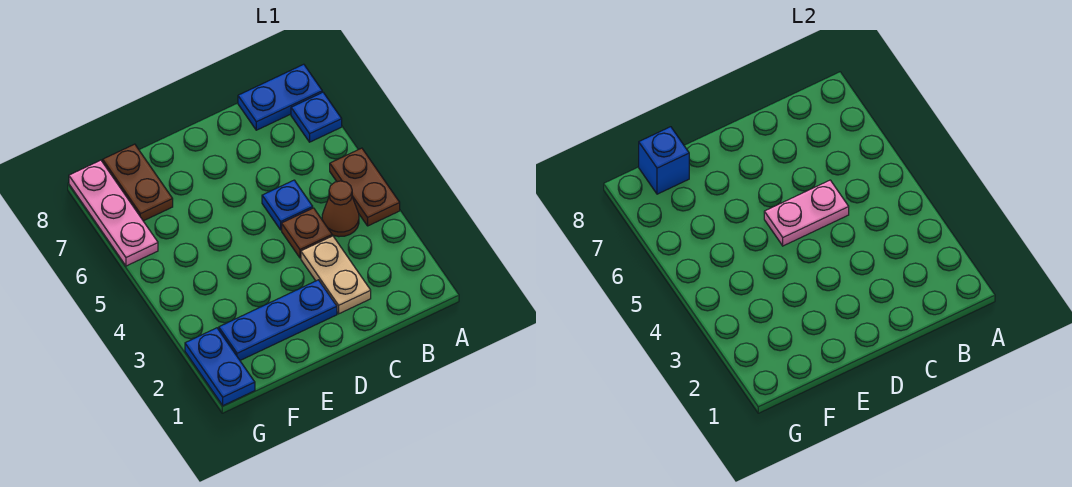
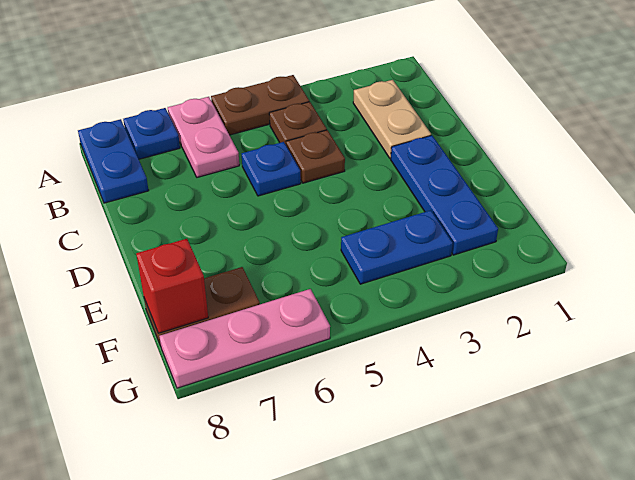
brown 1x1 cone [322,181,359,237] -> brown 1x1 plate [269,102,327,145]
tan 1x2 plate [301,236,371,314] -> tan 1x2 plate turned to [353,80,431,158]
pink 1x2 plate [764,180,849,246] -> pink 1x2 plate moved to [168,97,239,177]
blue 1x1 brick [639,127,689,194] -> red 1x1 brick [136,239,208,333]
blue 1x2 plate [185,328,255,406] -> blue 1x2 plate moved to [341,210,453,284]

